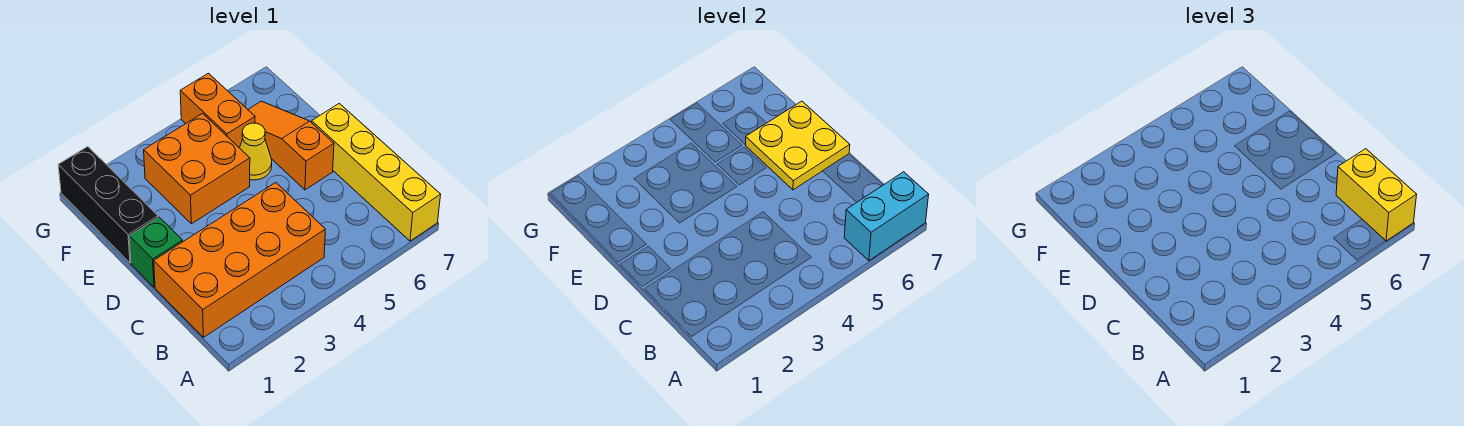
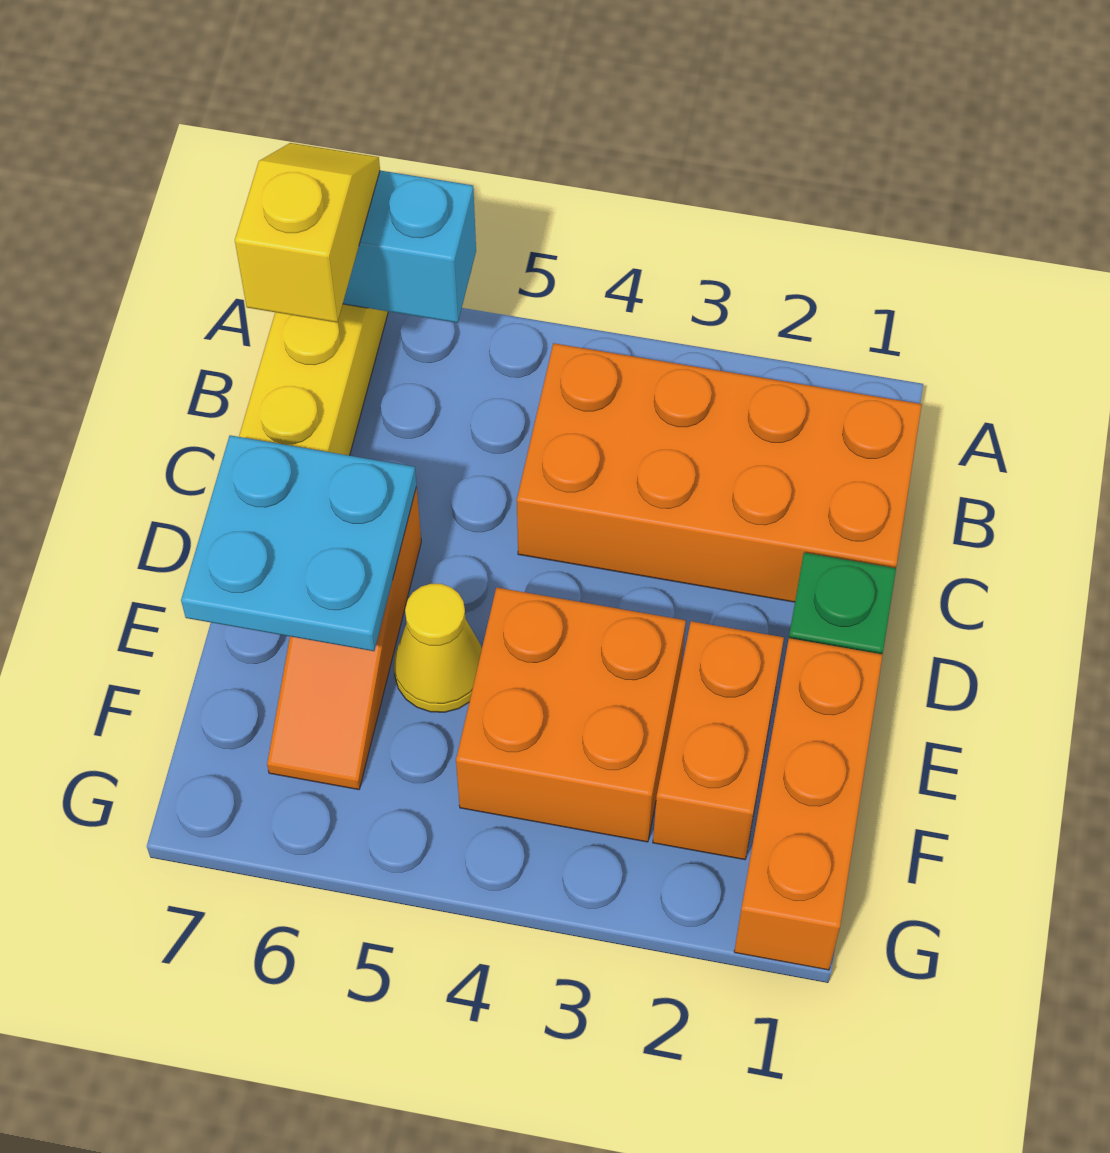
yellow 1x2 brick [1336,149,1417,241] -> yellow 1x2 slope [235,143,380,322]
yellow 2x2 plate [746,101,850,190] -> cyan 2x2 plate [181,435,417,651]
black 1x3 brick [58,147,158,263] -> orange 1x3 brick [734,638,883,970]
orange 1x2 brick [180,73,255,148] -> orange 1x2 brick moved to [653,621,784,860]

